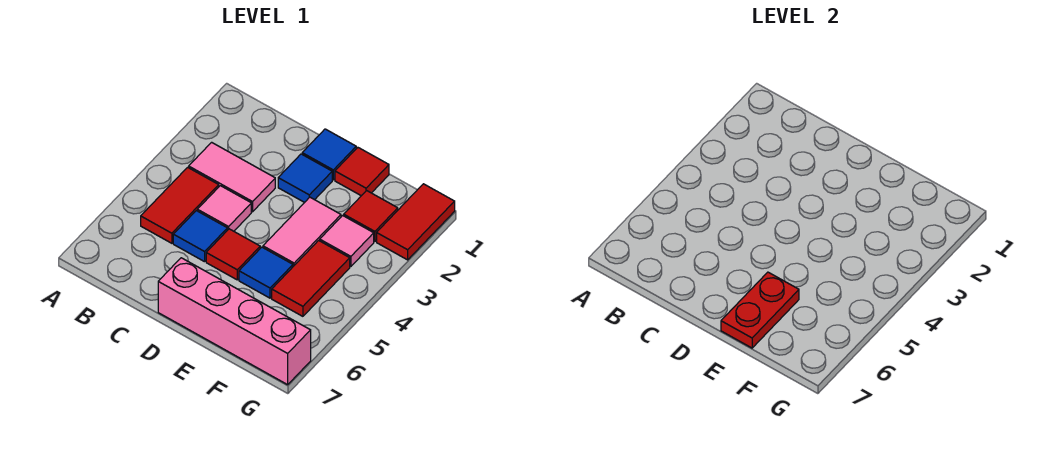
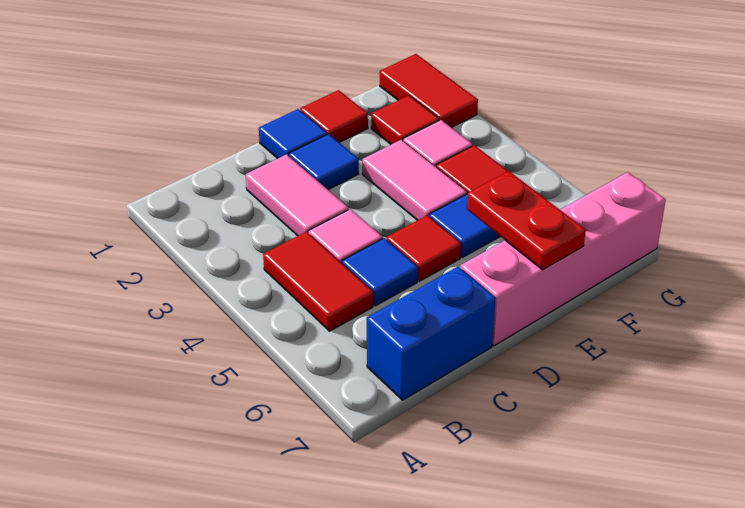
pink 1x2 tile [189,142,275,212] -> pink 1x2 tile turned to [246,154,349,236]
none -> blue 1x2 brick [367,267,496,400]

